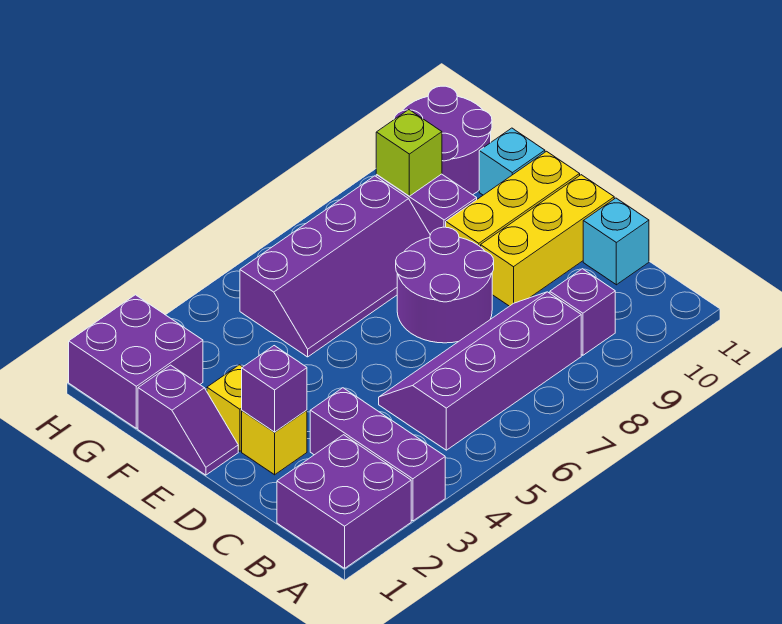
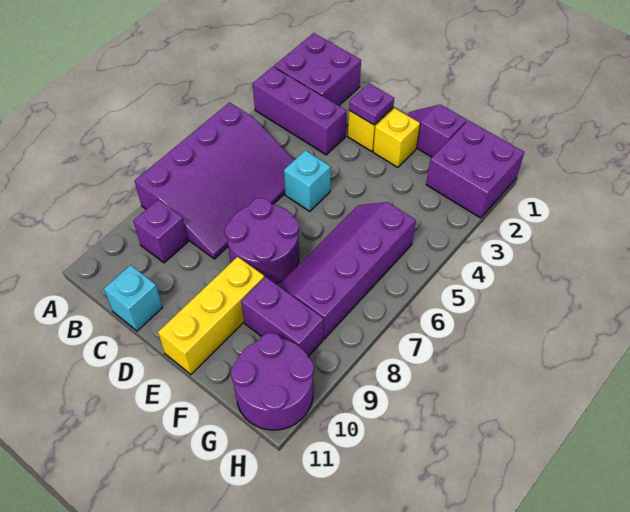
purple 2x4 slope [379,292,581,450] -> purple 3x4 slope [135,102,294,259]
purple 1x1 brick [242,346,307,432] -> purple 1x1 plate [349,84,394,125]
yellow 1x3 brick [481,175,614,306] -> none
cyan 1x1 brick [479,128,545,195] -> cyan 1x1 brick moved to [284,150,331,211]
lime 1x1 brick [376,110,442,196] -> none

